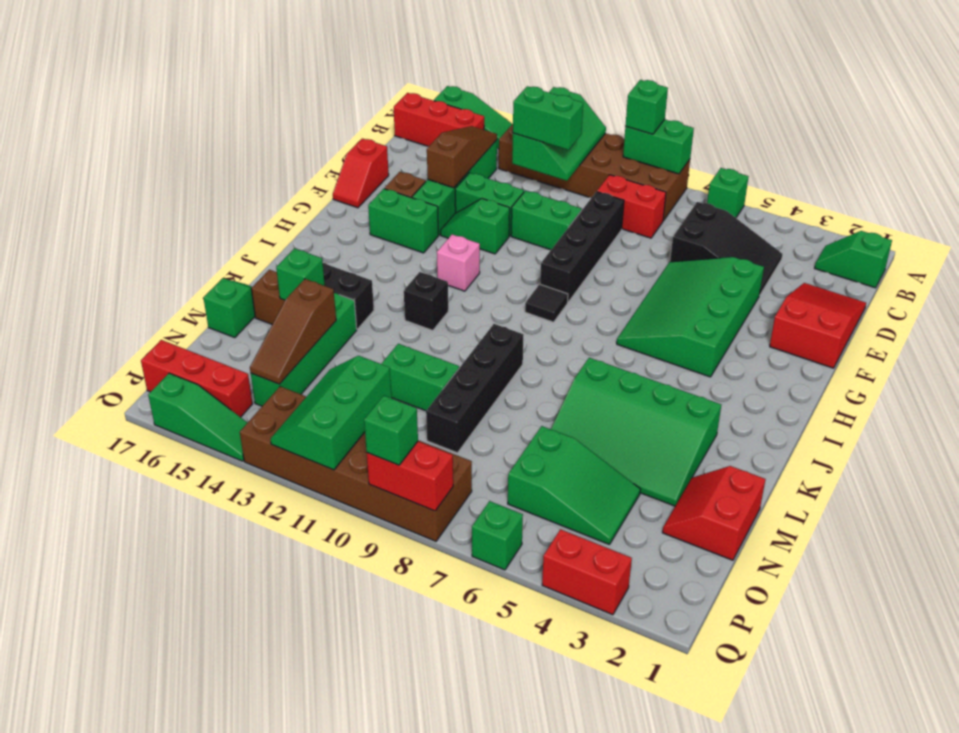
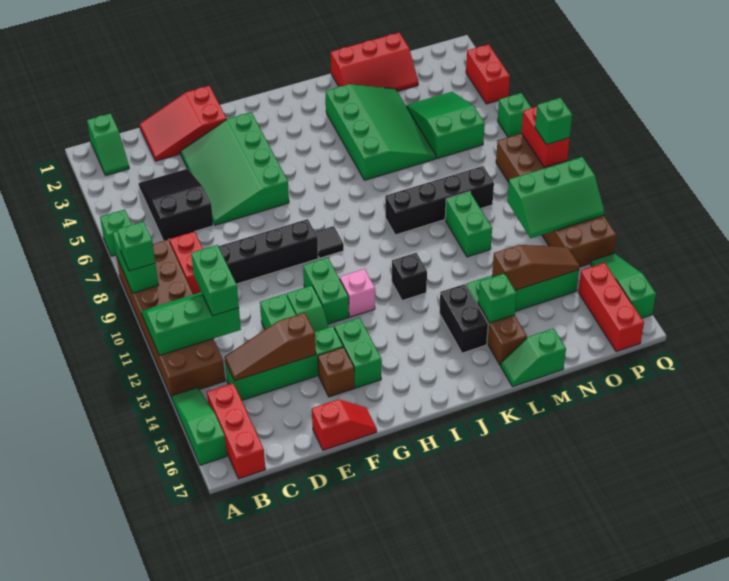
green 3x4 slope [617,257,764,377] -> green 3x4 slope turned to [180,112,289,225]
green 1x2 brick [511,191,581,250] -> green 1x2 brick moved to [303,258,349,324]
red 2x2 slope [662,466,766,560] -> red 2x3 slope [331,33,418,91]

